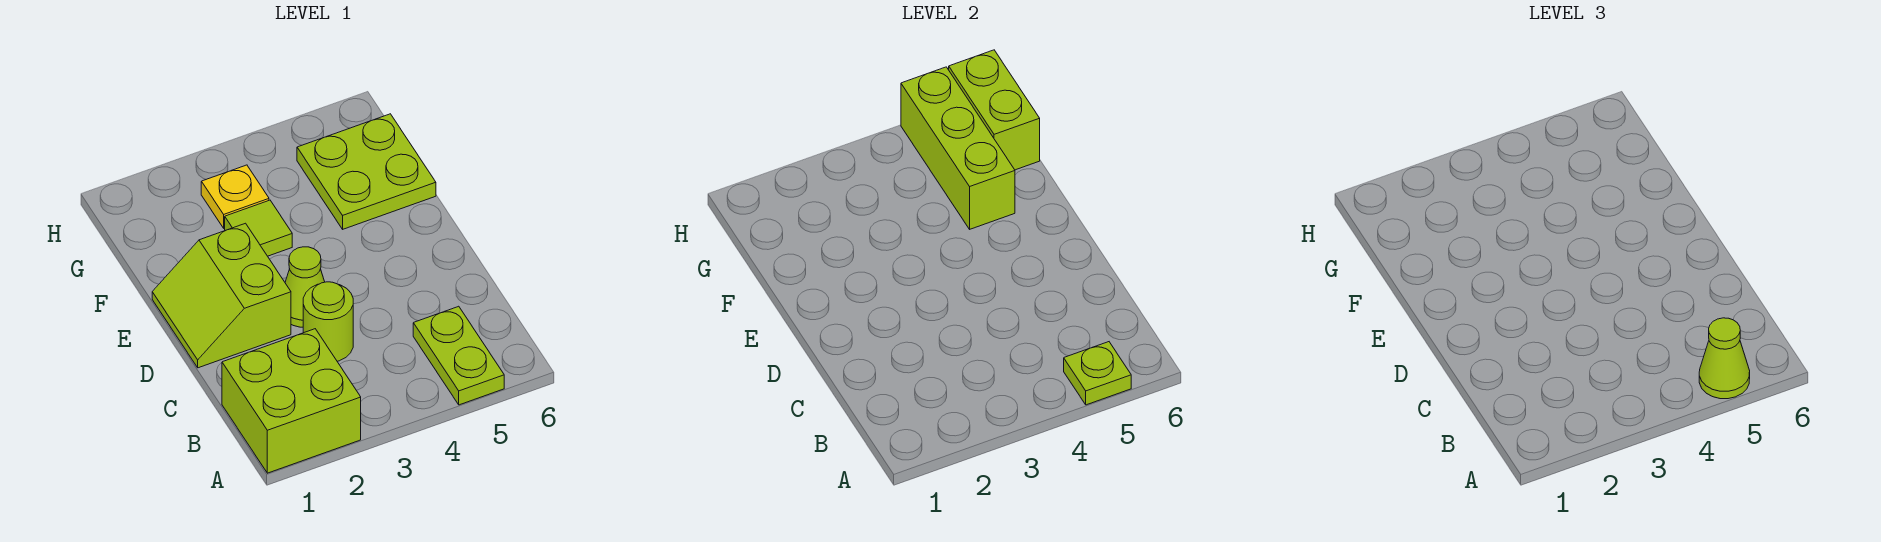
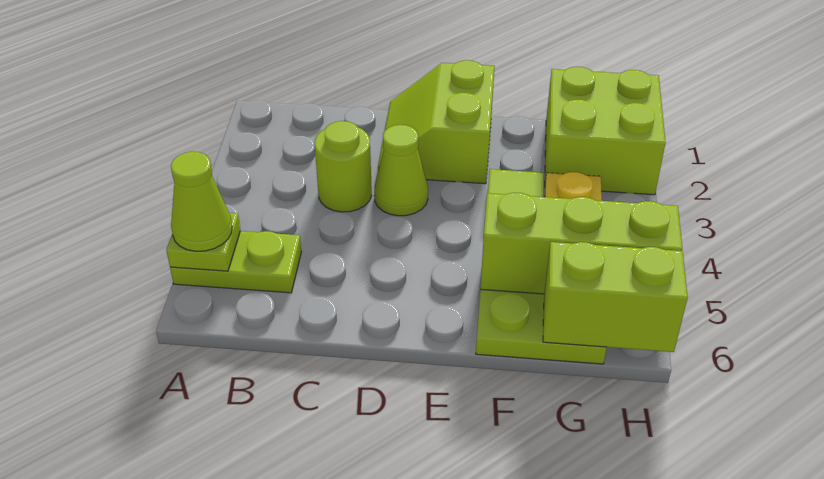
lime 2x2 brick [222,329,361,473] -> lime 2x2 brick moved to [545,67,666,195]
lime 2x2 slope [152,223,291,368] -> lime 2x2 slope turned to [378,60,494,184]

